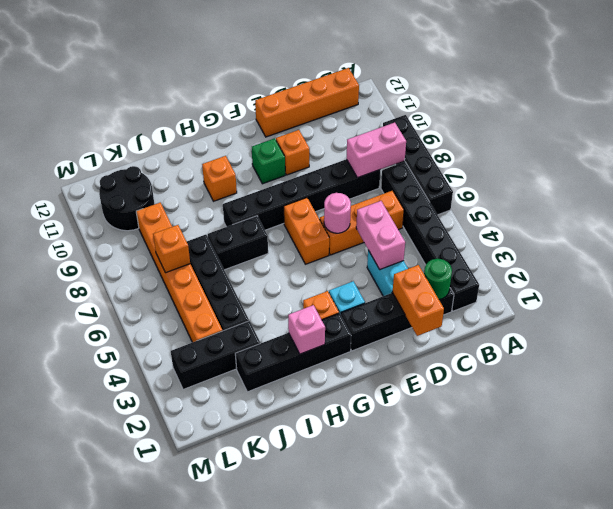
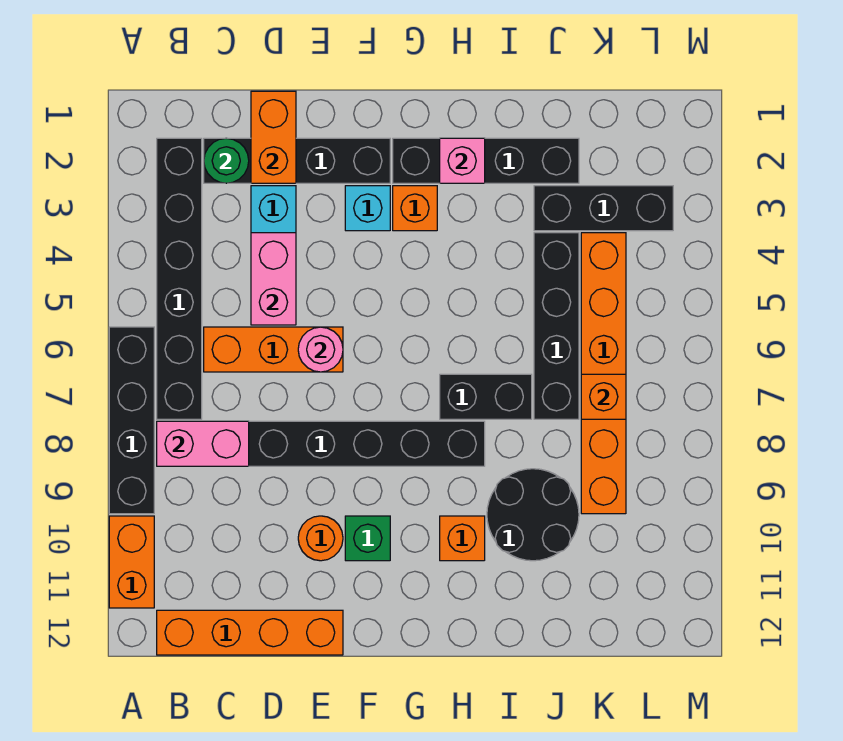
orange 1x1 brick [276,130,309,175] -> orange 1x1 round brick [298,516,343,561]
orange 1x2 brick [284,198,329,264] -> orange 1x2 brick moved to [109,516,154,608]
black 2x2 round brick [99,166,154,231] -> black 2x2 round brick moved to [487,469,579,561]

